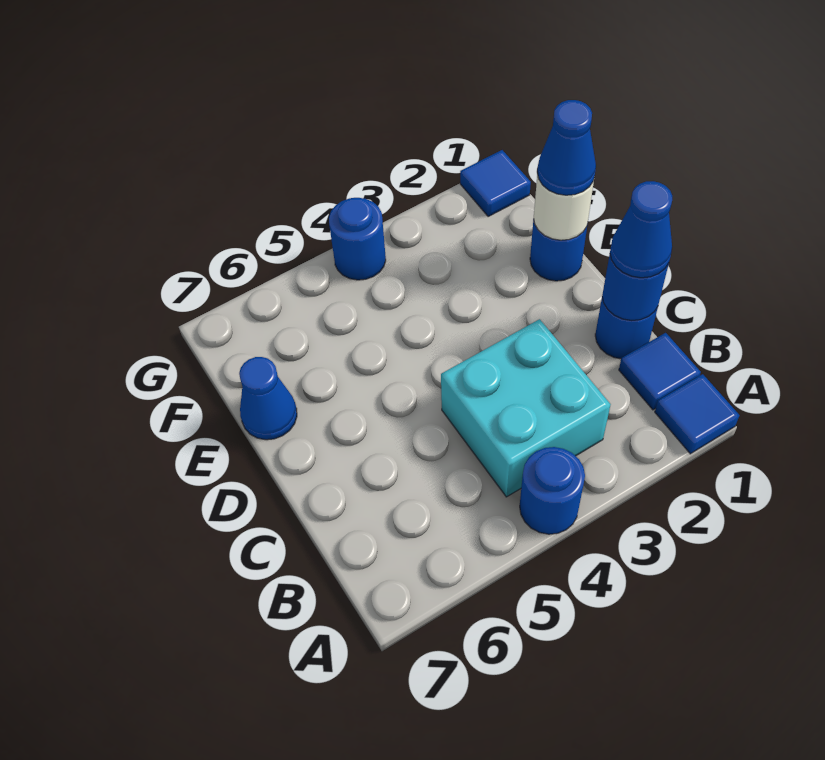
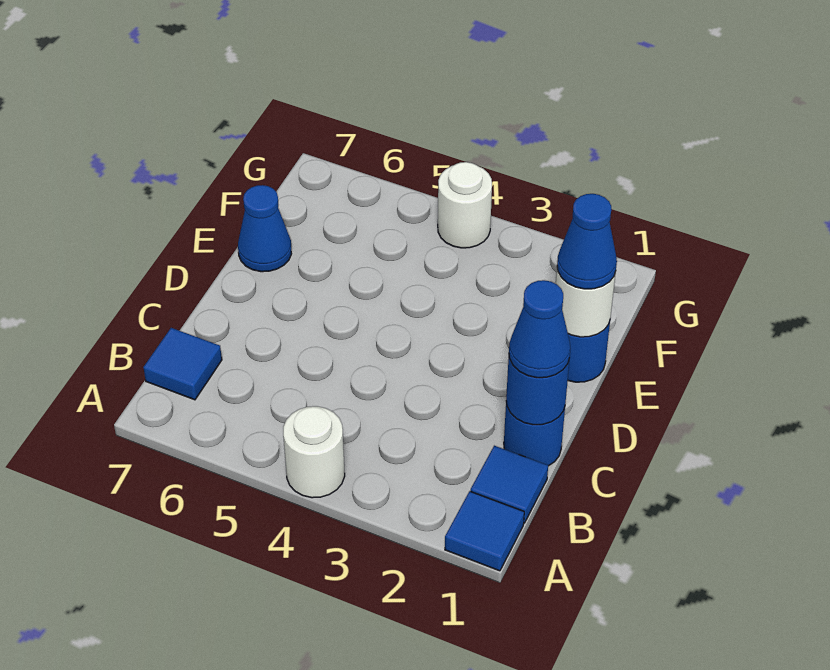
blue 1x1 round brick [520,447,585,534] -> white 1x1 round brick [283,406,345,498]
cyan 2x2 brick [441,319,611,497] -> none
blue 1x1 tile [460,150,531,217] -> blue 1x1 tile moved to [143,328,222,400]
blue 1x1 round brick [329,198,386,280] -> white 1x1 round brick [438,162,492,248]

